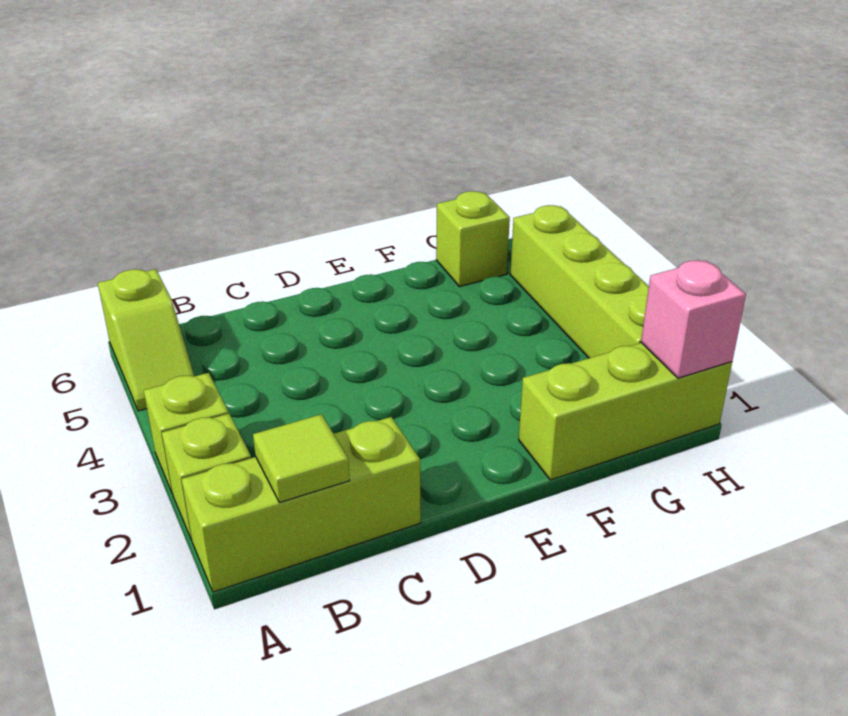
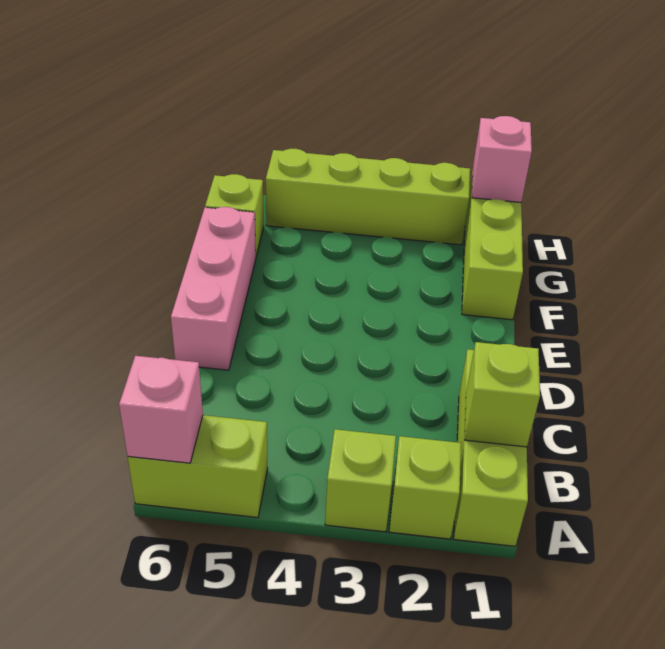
lime 1x2 slope [98,269,194,411] -> lime 1x2 brick [128,415,268,518]
none -> pink 1x1 brick [119,356,203,463]
lime 1x1 tile [253,414,350,503] -> lime 1x1 brick [465,342,540,447]
none -> pink 1x3 brick [171,207,256,370]

